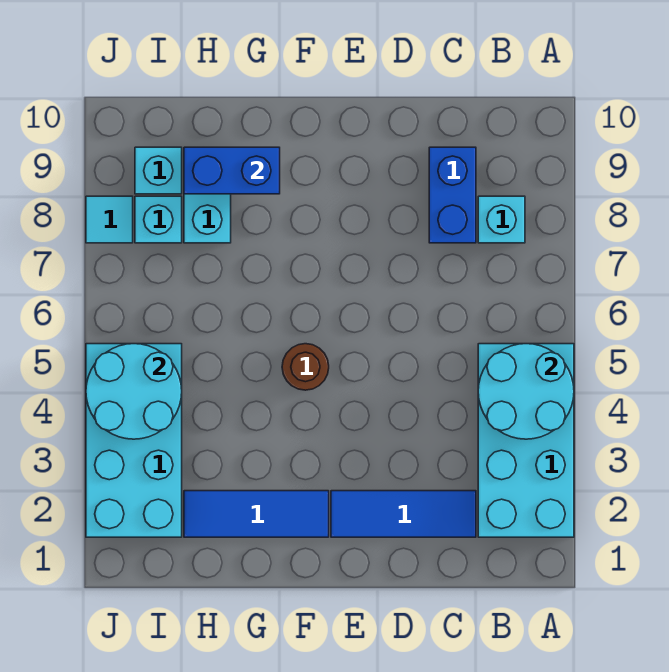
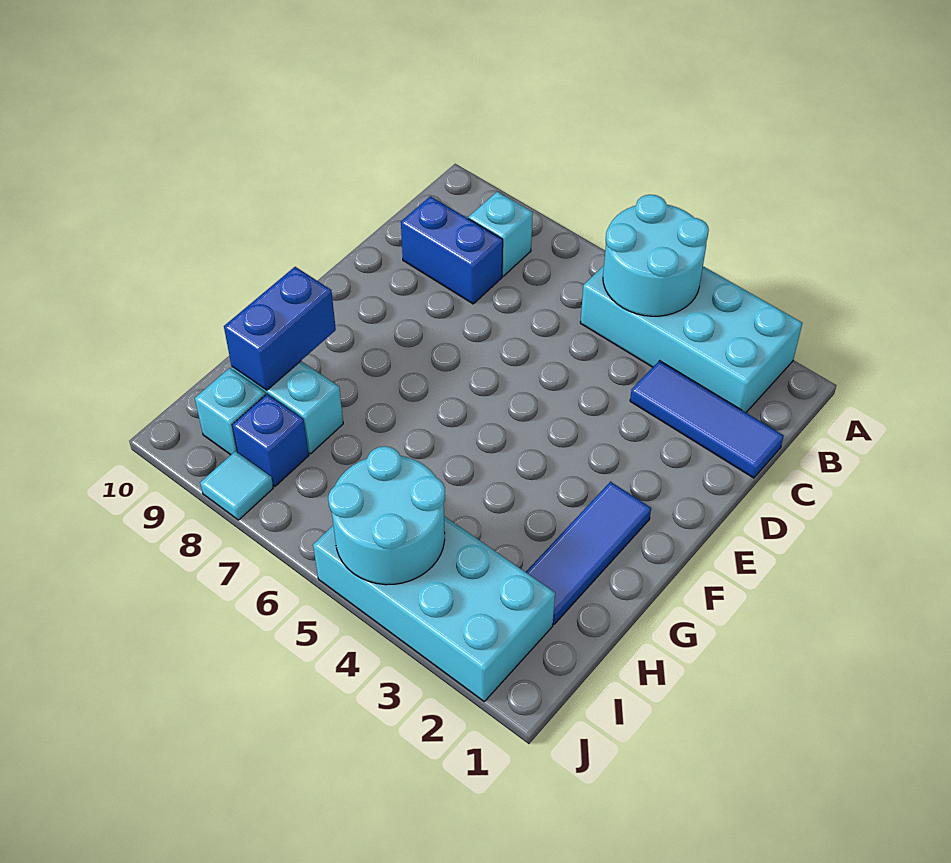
blue 1x3 tile [331,491,476,537] -> blue 1x3 tile turned to [630,361,784,478]
brown 1x1 round brick [282,344,329,390] -> none
cyan 1x1 brick [135,196,182,243] -> blue 1x1 brick [232,394,309,486]

